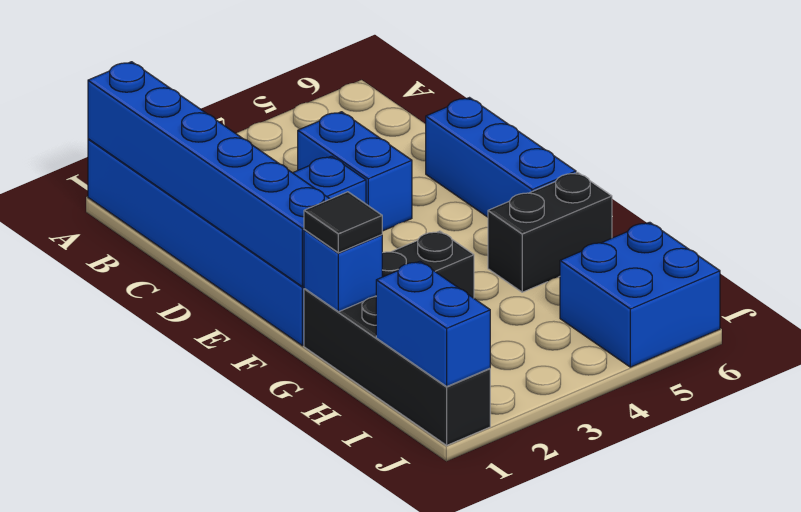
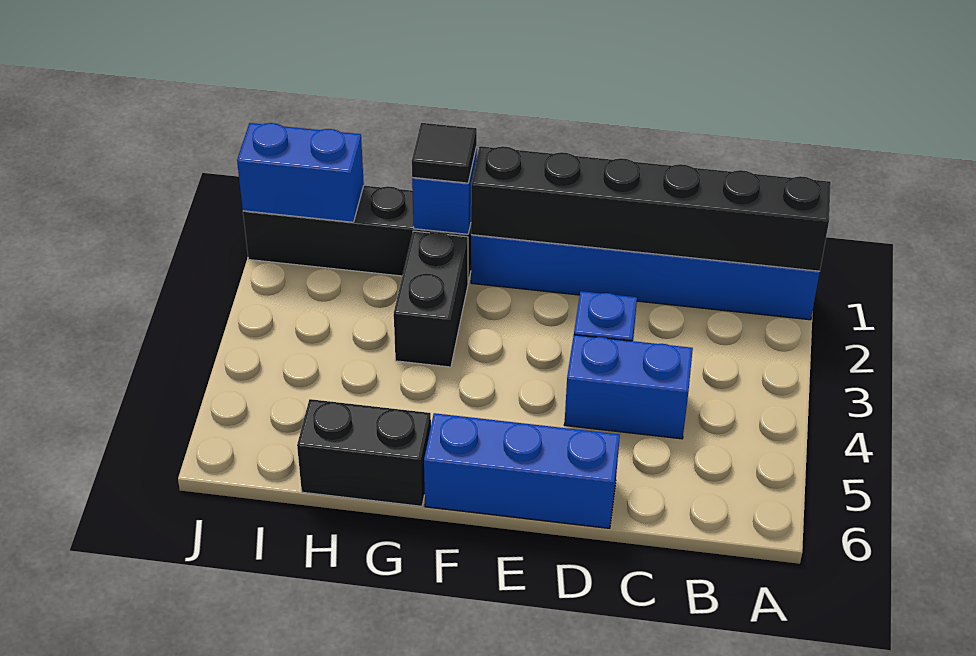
blue 1x6 brick [88,62,329,287] -> black 1x6 brick [471,146,831,272]
black 1x2 brick [488,172,612,292] -> black 1x2 brick turned to [297,399,431,506]
blue 2x2 brick [560,222,720,367] -> none

